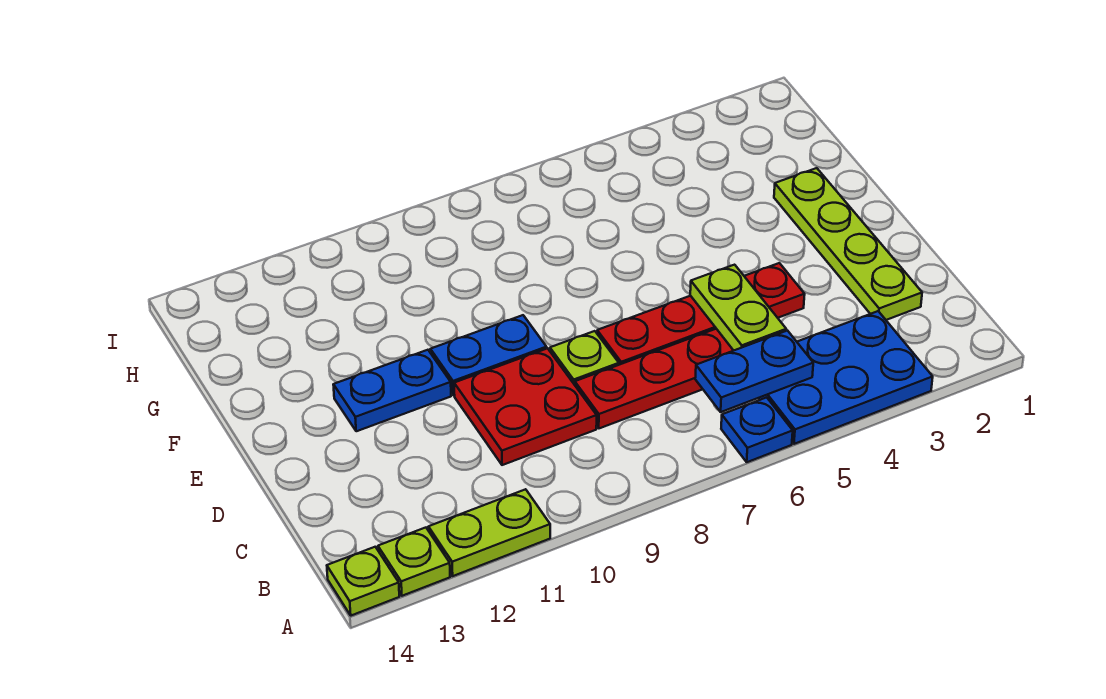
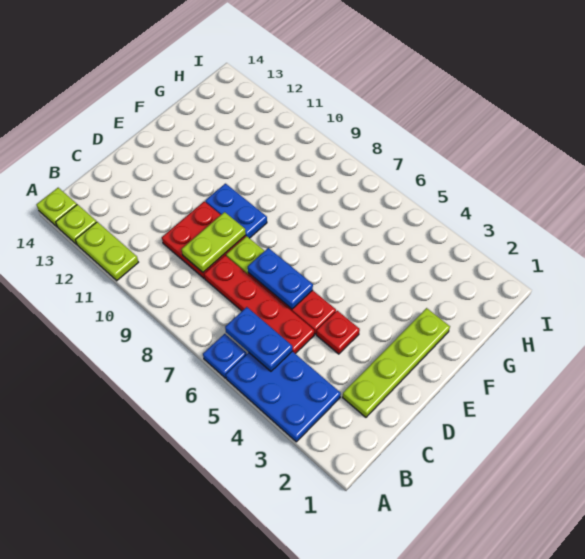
lime 1x2 plate [690,265,786,350] -> lime 1x2 plate moved to [182,212,246,272]
blue 1x2 plate [333,350,451,431] -> blue 1x2 plate moved to [248,248,313,309]

